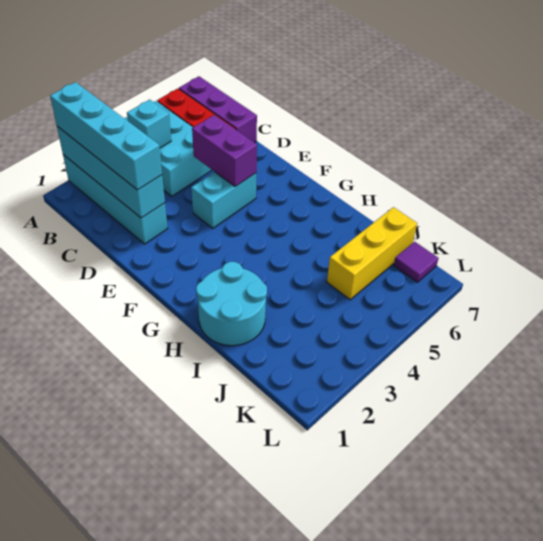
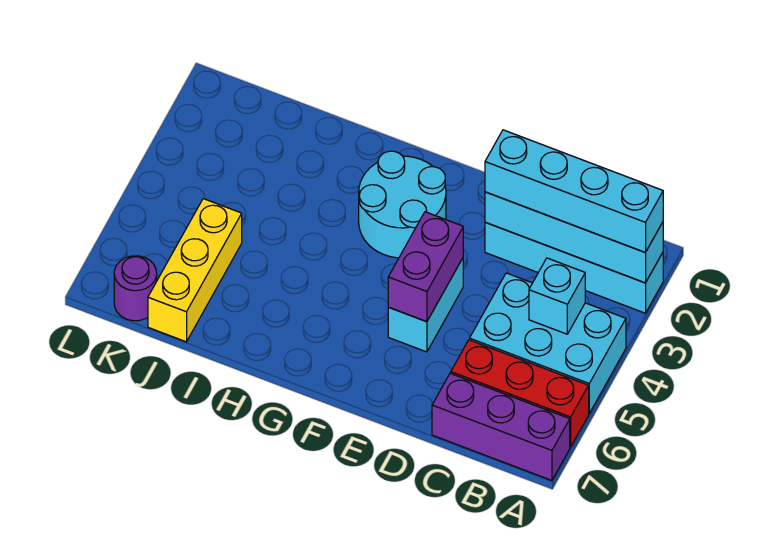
purple 1x2 brick [192,115,257,187] -> purple 1x2 brick turned to [388,212,463,322]
cyan 2x2 round brick [196,262,267,346] -> cyan 2x2 round brick moved to [359,151,446,258]
purple 1x1 tile [394,242,439,282] -> purple 1x1 round brick [114,256,157,321]

